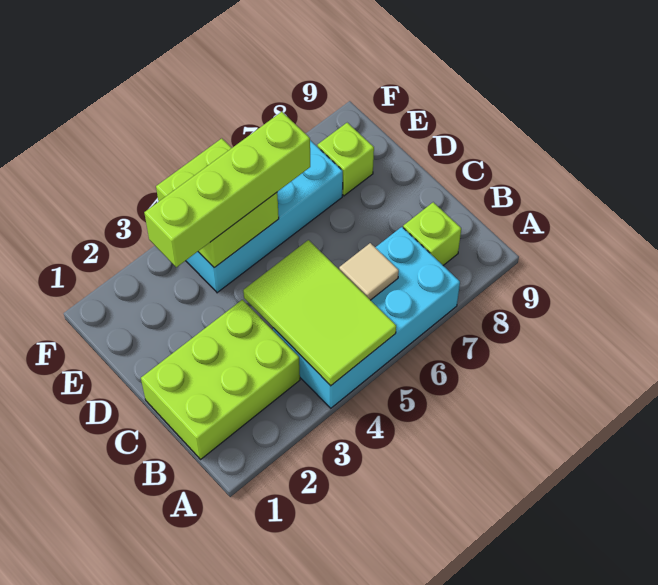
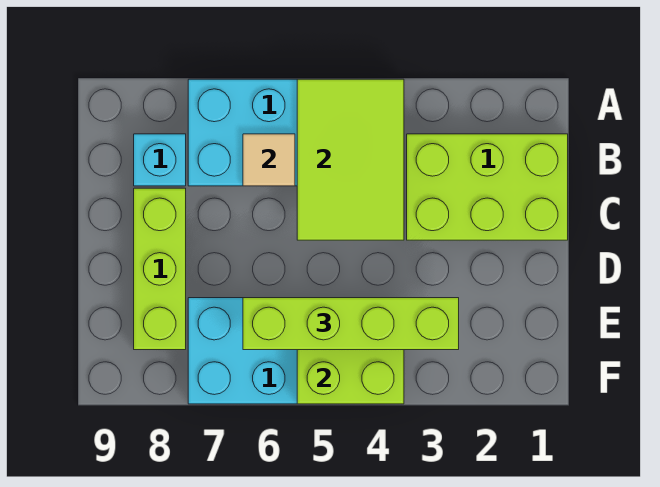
lime 1x1 brick [403,202,461,265] -> cyan 1x1 brick [134,134,186,186]
lime 1x1 brick [317,123,374,196] -> lime 1x3 brick [134,188,186,350]

